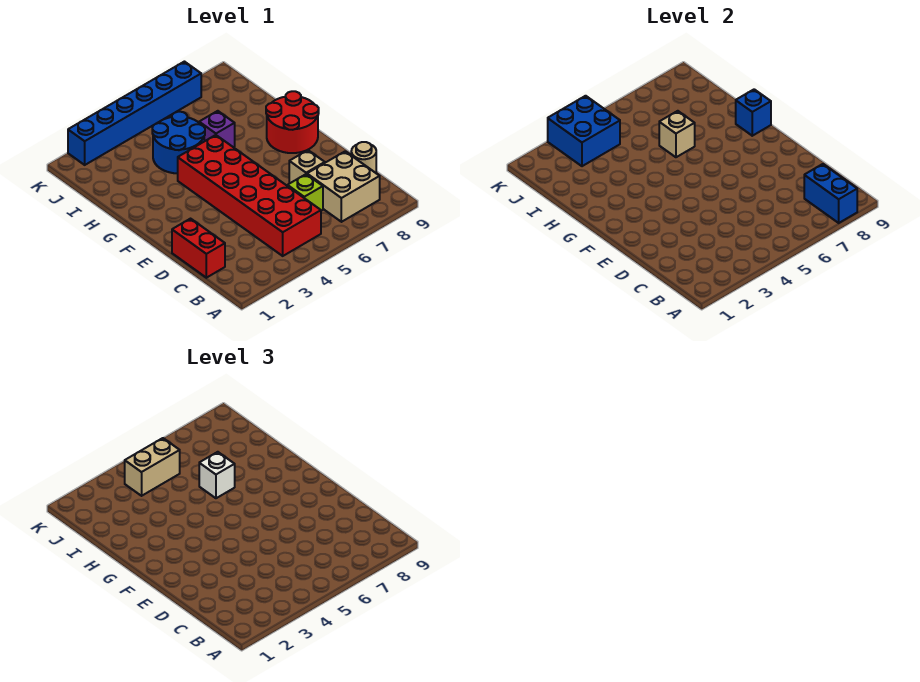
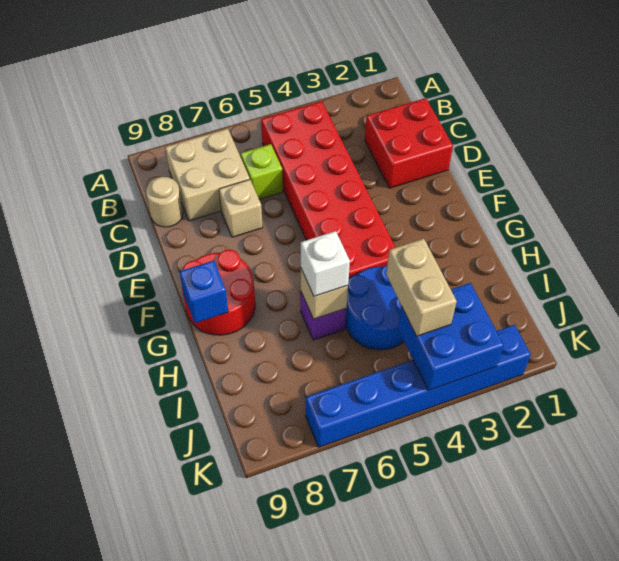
blue 1x2 brick [804,164,857,223] -> none
red 1x2 brick [172,219,225,278] -> red 2x2 brick [365,98,453,188]
tan 1x2 brick [125,438,180,496] -> tan 1x2 brick turned to [386,239,457,336]

